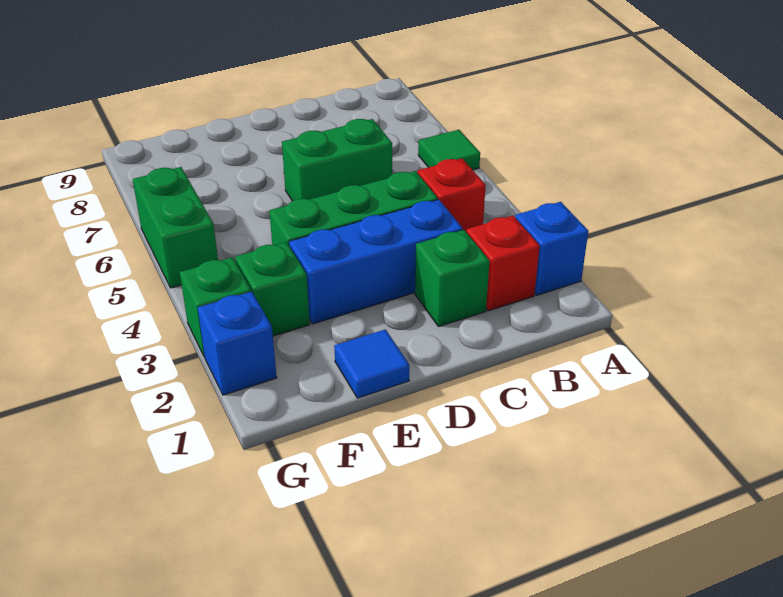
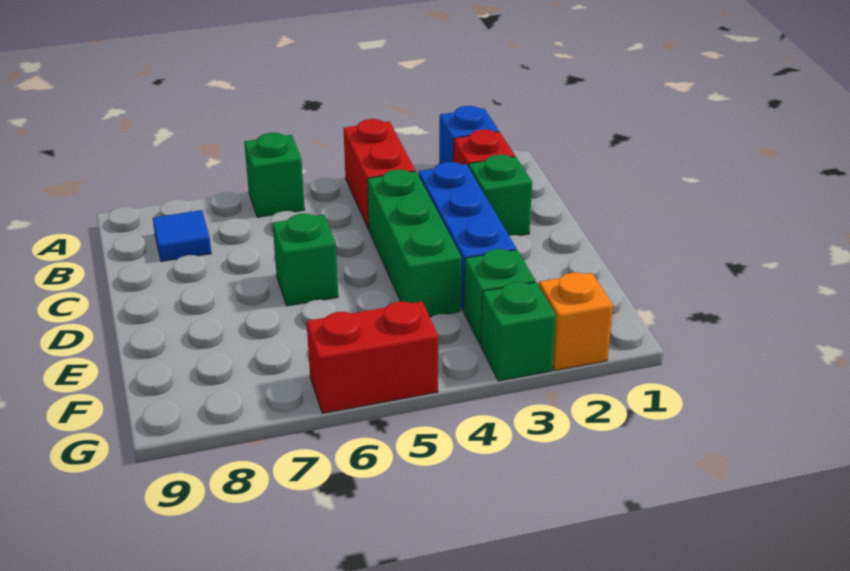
green 1x1 tile [418,130,480,170] -> green 1x1 brick [244,133,305,217]
red 1x1 brick [418,158,486,231] -> red 1x2 brick [343,119,415,229]
green 1x2 brick [282,119,392,201] -> green 1x1 brick [272,214,338,306]
blue 1x1 tile [334,329,409,398] -> blue 1x1 tile moved to [153,210,211,262]
blue 1x1 brick [198,292,277,395] -> orange 1x1 brick [539,272,613,370]
green 1x2 brick [133,167,218,288] -> red 1x2 brick [307,301,438,413]

